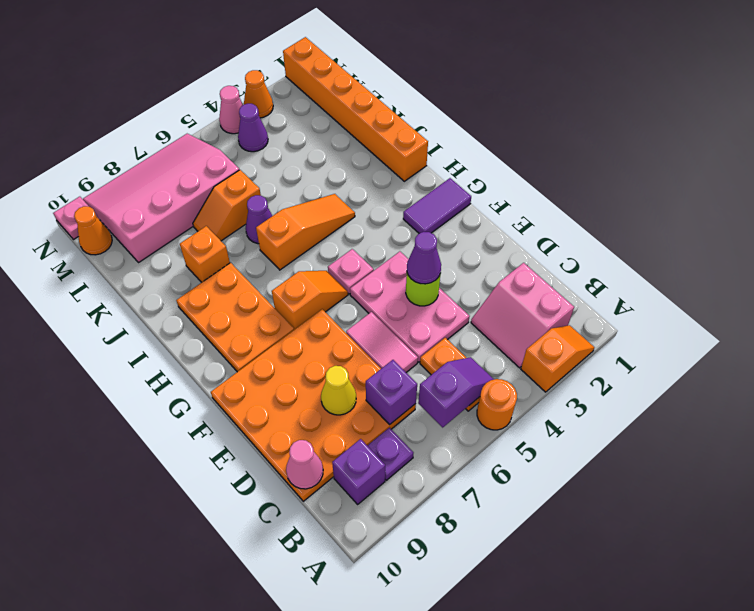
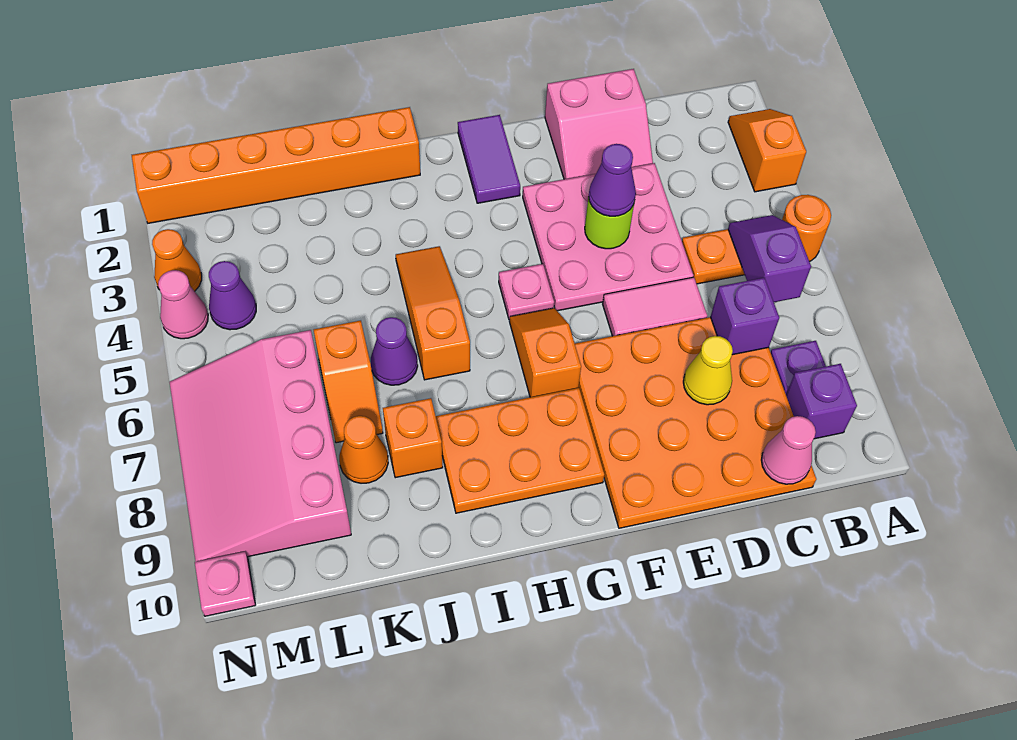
pink 2x2 slope [471,263,574,368] -> pink 2x2 slope moved to [545,69,653,179]
pink 2x3 plate [350,252,470,362] -> pink 3x3 plate [523,163,693,311]
orange 1x1 cone [74,206,112,255] -> orange 1x1 cone moved to [339,416,388,483]

